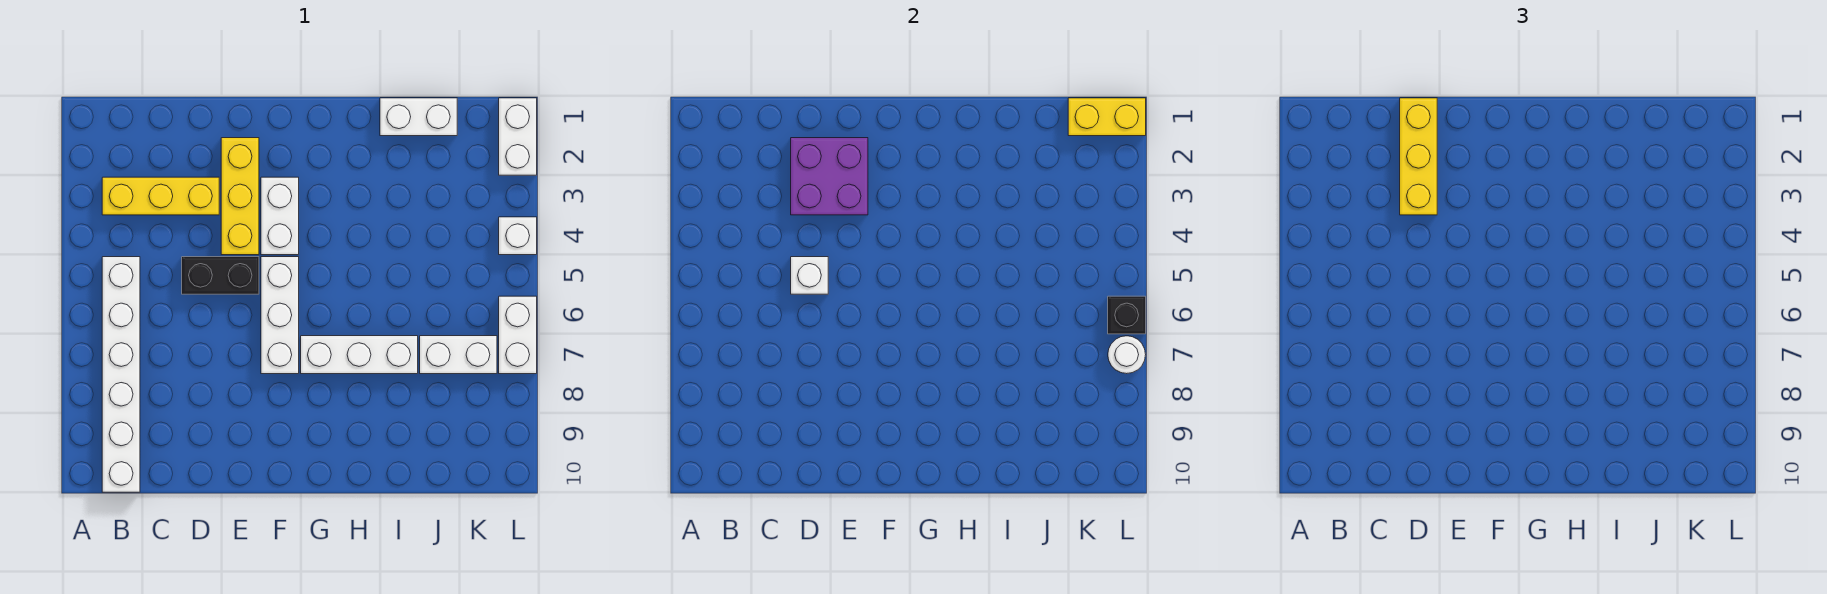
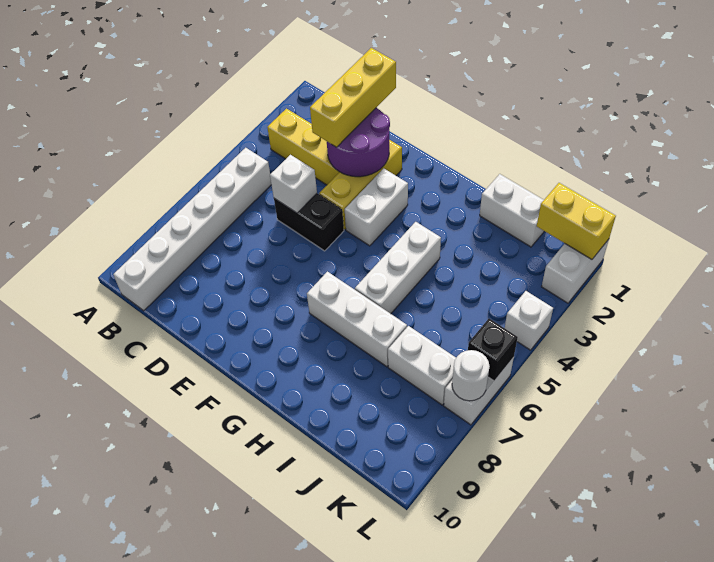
purple 2x2 brick [791,138,868,215] -> purple 2x2 round brick [327,108,390,177]
white 1x3 brick [261,257,299,374] -> white 1x3 brick moved to [355,222,441,314]

